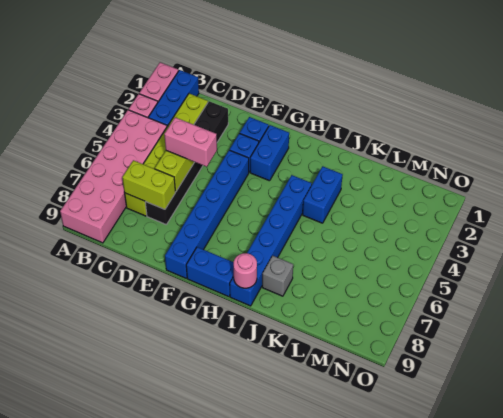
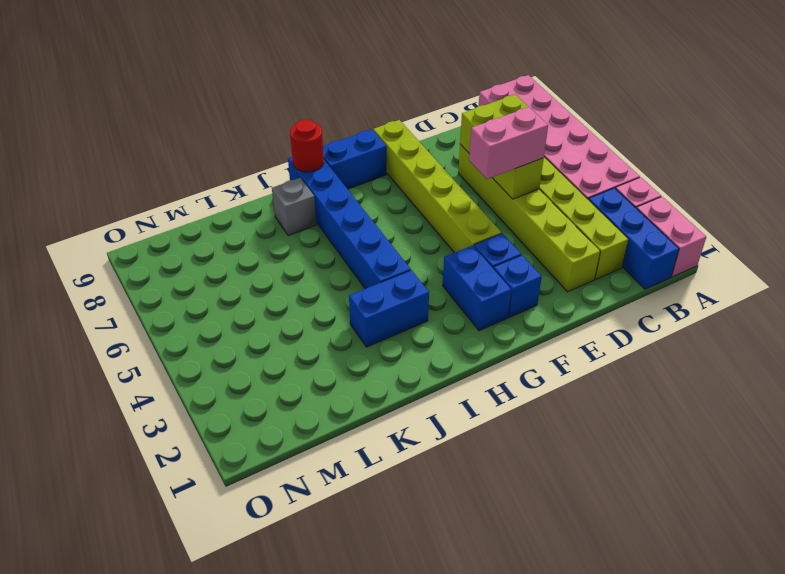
black 1x6 brick [145,101,228,224] -> lime 1x6 brick [458,144,600,292]
blue 1x6 brick [165,150,249,278] -> lime 1x6 brick [373,120,502,253]
pink 1x1 round brick [234,253,257,288] -> red 1x1 round brick [290,119,324,172]
blue 1x2 brick [303,166,343,223] -> blue 1x2 brick turned to [349,270,429,347]

